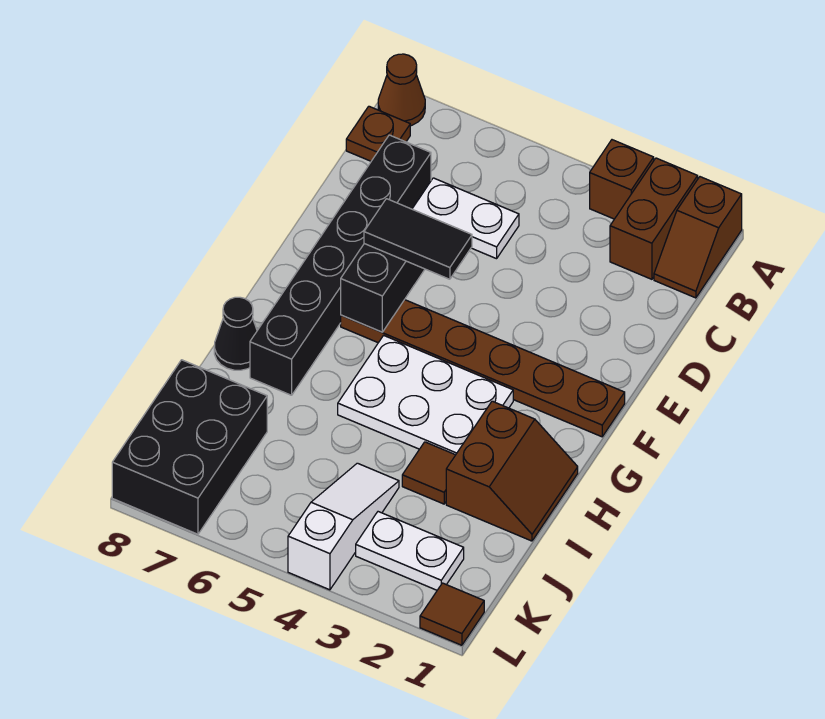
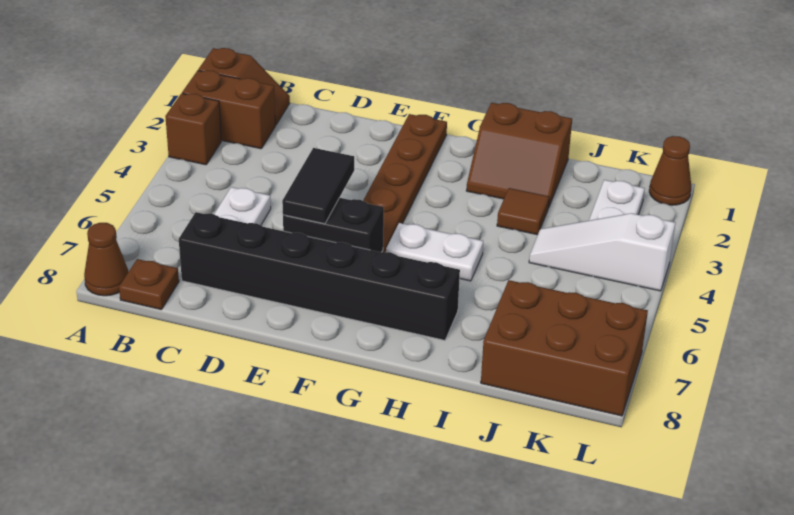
white 2x3 plate [338,335,513,455] -> white 1x2 plate [386,223,483,281]
brown 2x2 slope [446,401,578,541] -> brown 2x2 slope turned to [466,103,572,208]
black 1x1 cone [214,297,257,370] -> none
black 2x3 brick [112,360,267,534] -> brown 2x3 brick [481,280,648,416]
brown 1x1 tile [420,583,484,645] -> brown 1x1 cone [649,136,691,205]

